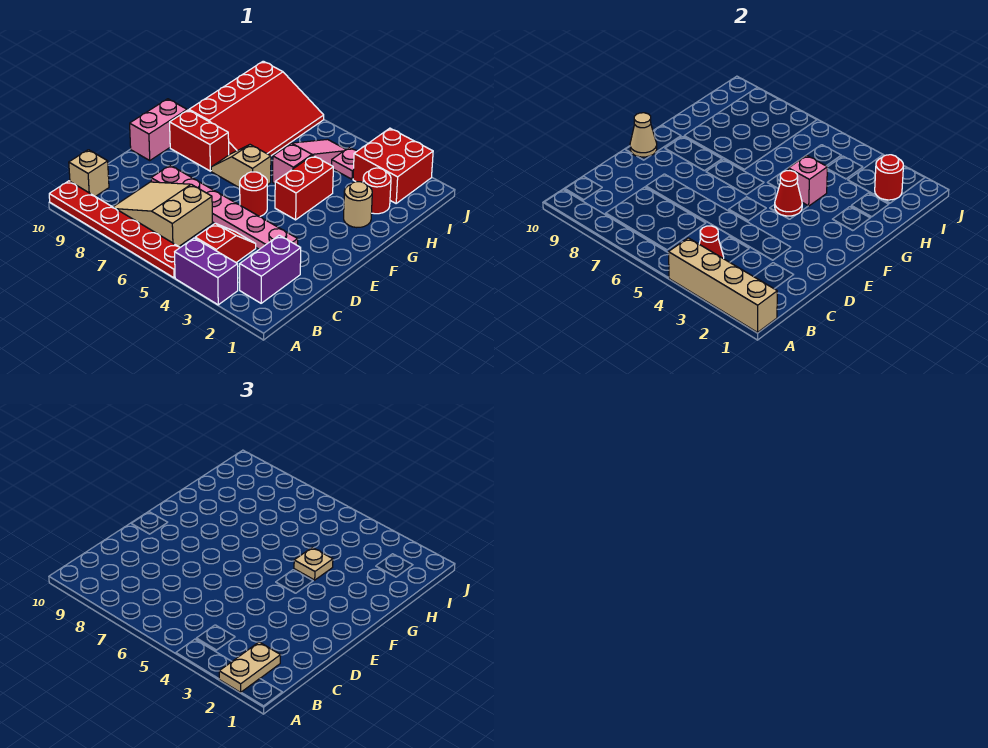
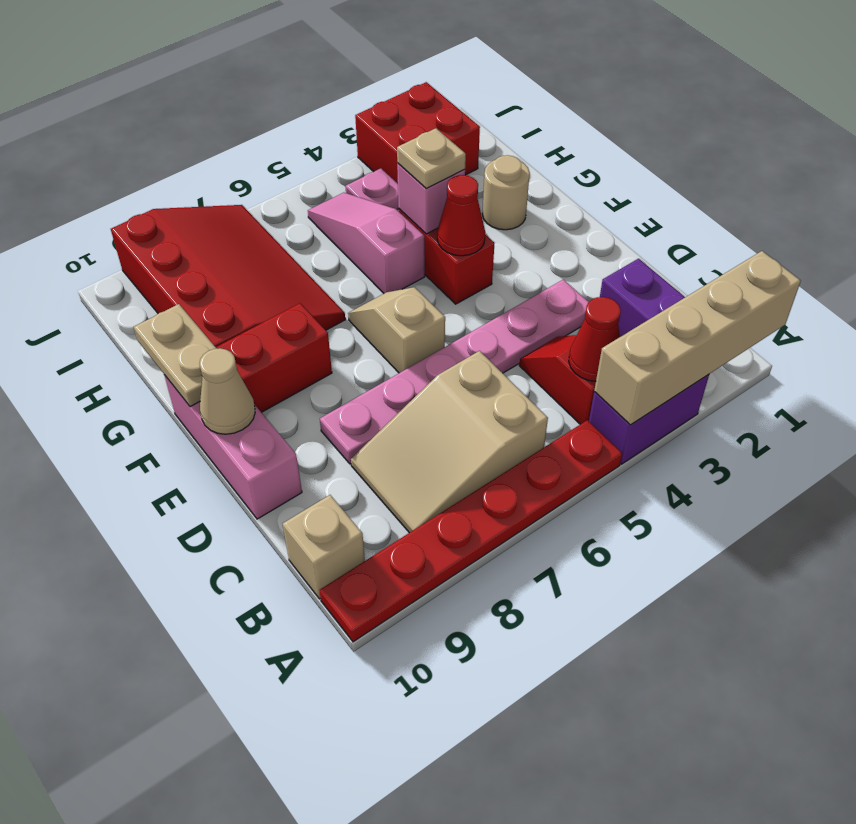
tan 1x2 plate [219,642,281,692] -> tan 1x2 plate moved to [134,304,217,407]
red 1x1 round brick [240,172,267,217] -> none
pink 1x2 brick [130,99,187,160] -> pink 1x3 brick [164,375,302,519]
tan 1x2 slope [211,145,271,188] -> tan 1x2 slope turned to [348,287,445,373]
red 1x1 round brick [363,168,391,214] -> none
red 1x1 round brick [875,155,903,200] -> none

